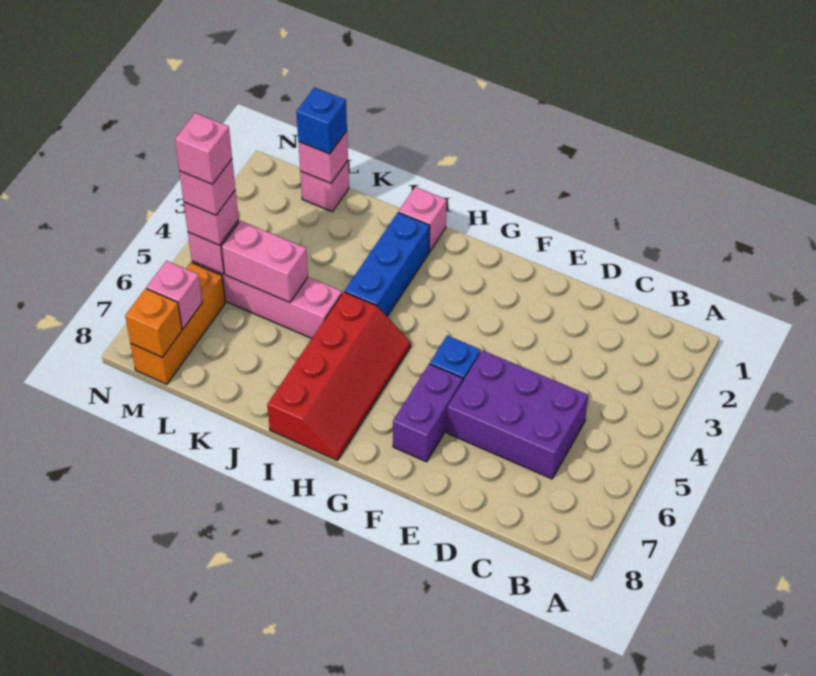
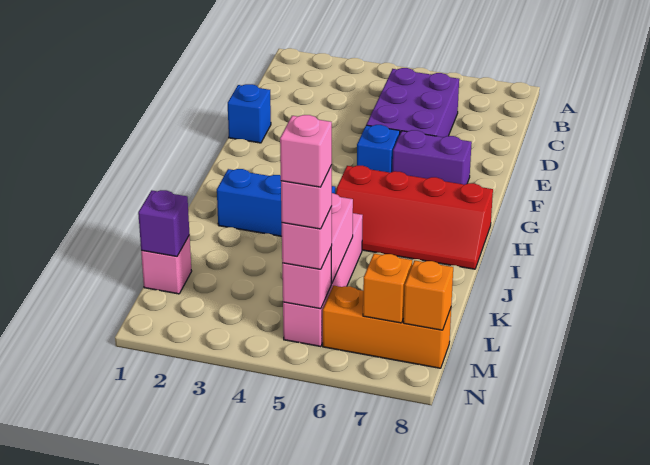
red 2x4 slope [267,292,411,460] -> red 2x4 slope turned to [336,166,493,269]
pink 1x1 brick [399,187,447,252] -> none
pink 1x1 brick [298,131,348,183] -> purple 1x1 brick [138,190,190,256]
blue 1x1 brick [296,87,347,154] -> blue 1x1 brick moved to [228,84,271,143]
pink 1x1 brick [147,261,202,329] -> orange 1x1 brick [363,254,412,323]

